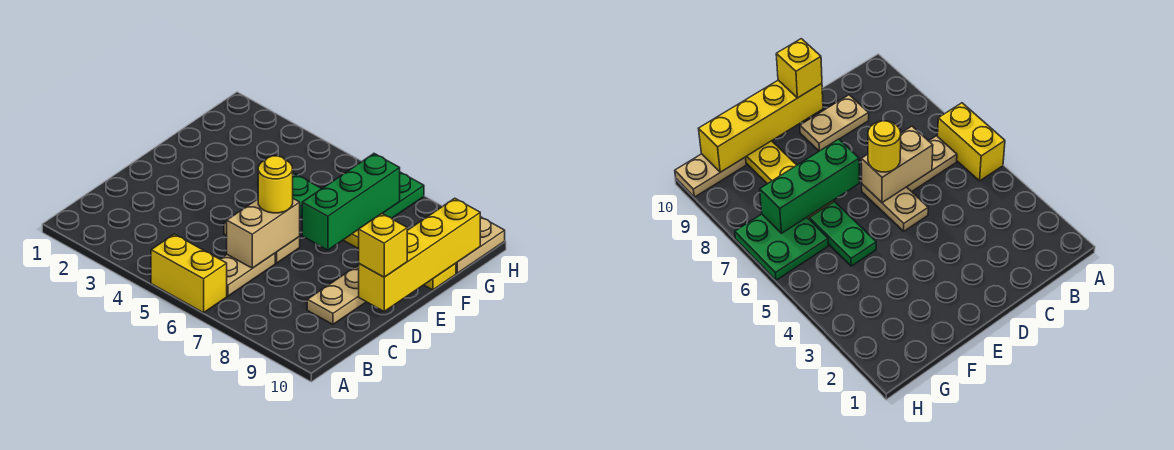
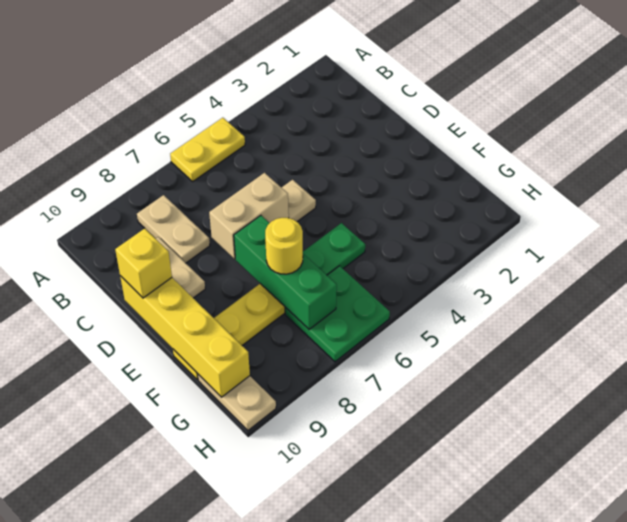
yellow 1x2 brick [151,234,227,313] -> yellow 1x2 plate [170,118,245,181]
tan 1x2 plate [220,253,275,296] -> tan 1x2 plate moved to [137,195,210,263]
tan 1x2 brick [227,199,300,268] -> tan 1x2 brick turned to [209,173,289,259]
yellow 1x1 round brick [258,156,293,213] -> yellow 1x1 round brick moved to [265,218,303,274]

